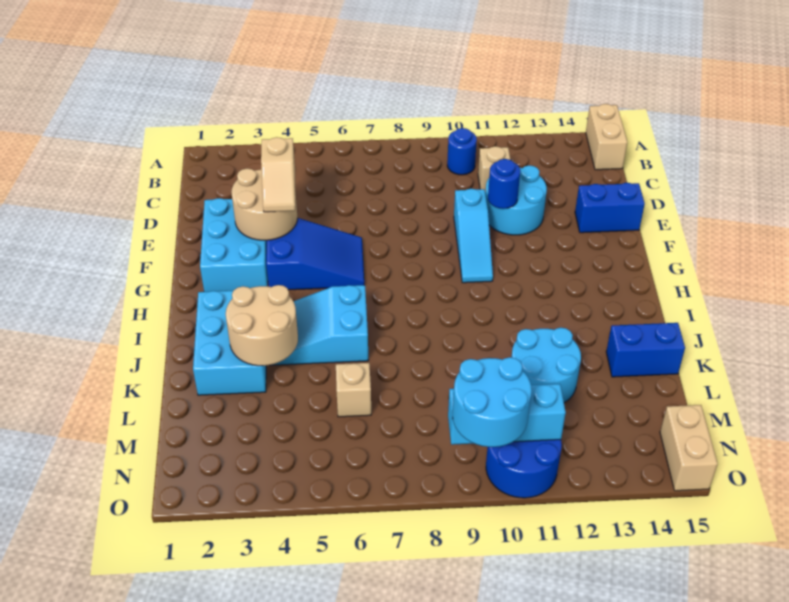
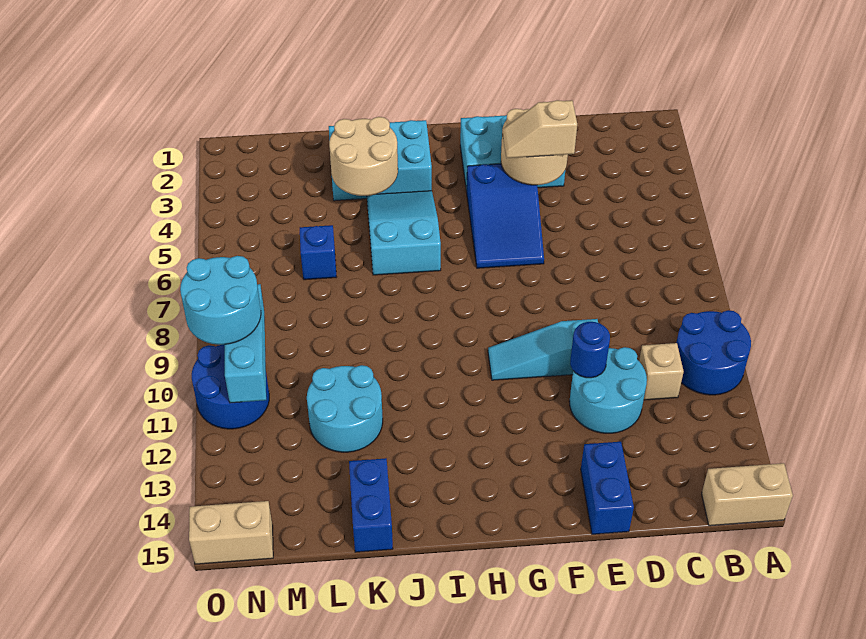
blue 1x1 round brick [447,128,477,175] -> blue 2x2 round brick [676,310,751,395]
tan 1x1 brick [336,363,371,417] -> blue 1x1 brick [300,225,336,280]

